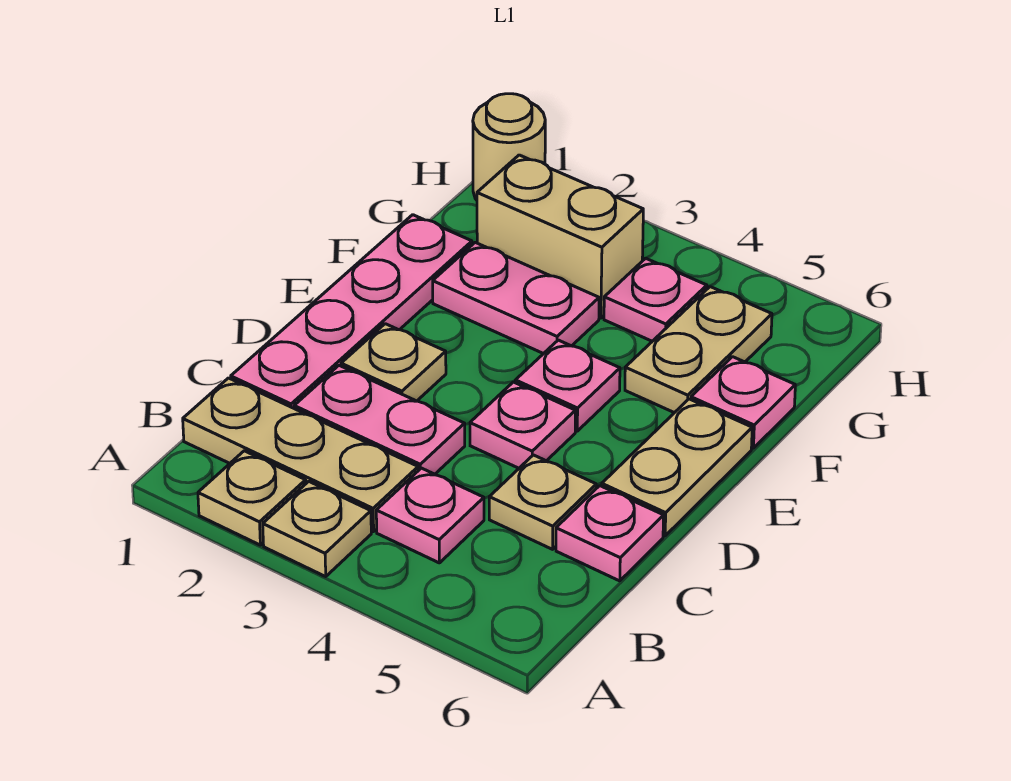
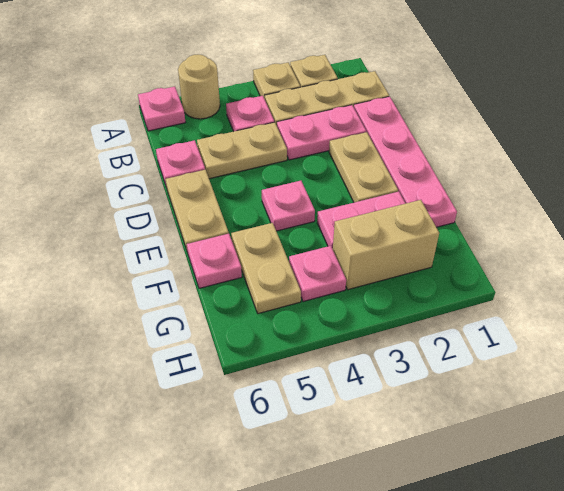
tan 1x1 plate [489,455,596,549] -> tan 1x2 plate [197,122,287,179]
tan 1x1 plate [341,324,446,401] -> tan 1x2 plate [329,132,398,202]
pink 1x1 plate [470,382,575,468] -> pink 1x1 plate moved to [138,87,186,131]
tan 1x1 round brick [473,94,545,200] -> tan 1x1 round brick moved to [178,54,220,119]

